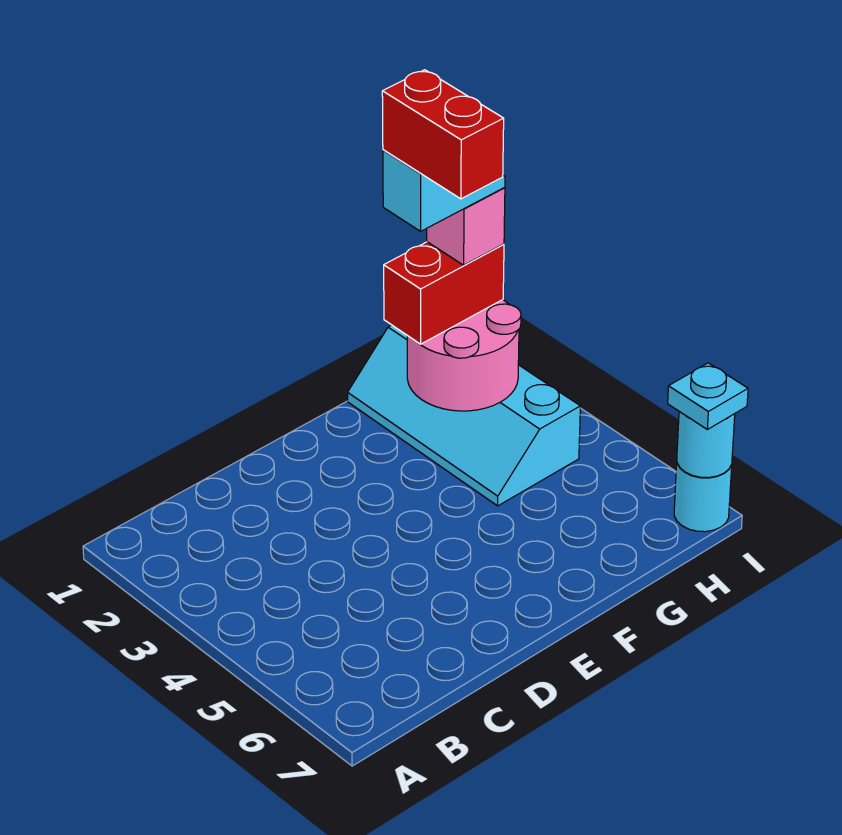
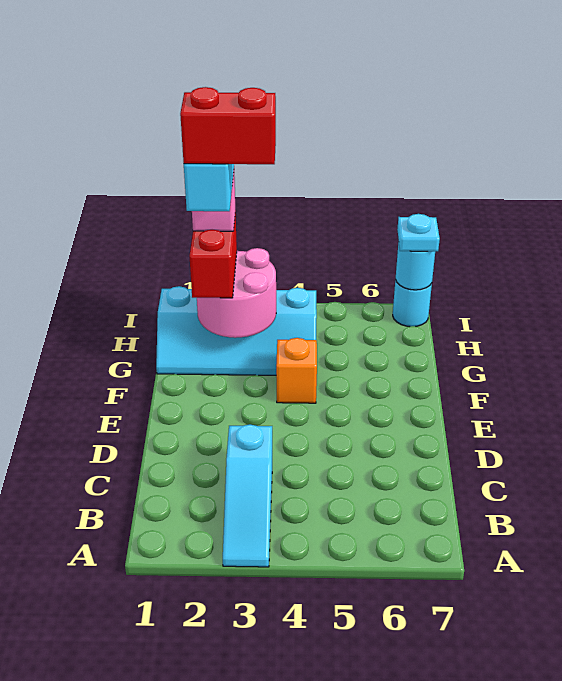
none -> cyan 1x3 slope [223,424,272,567]
none -> orange 1x1 brick [276,338,317,403]

